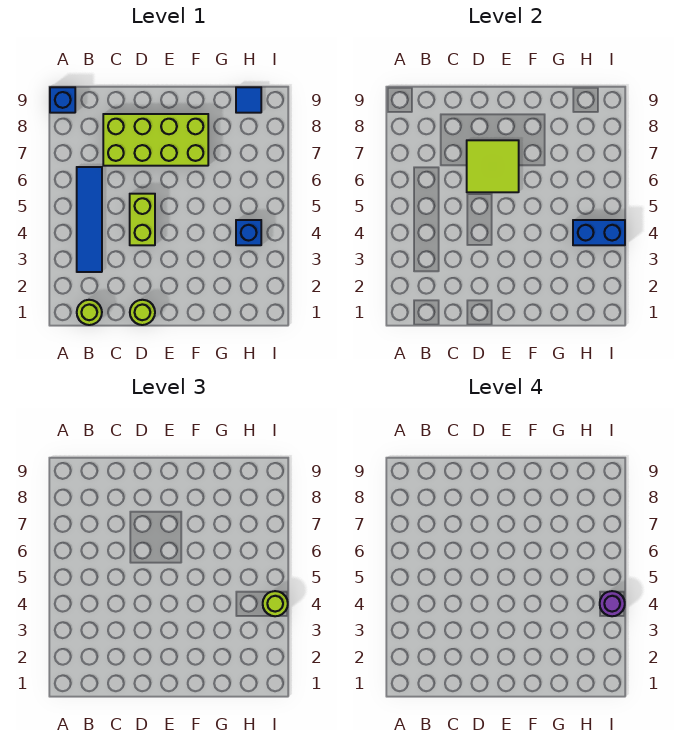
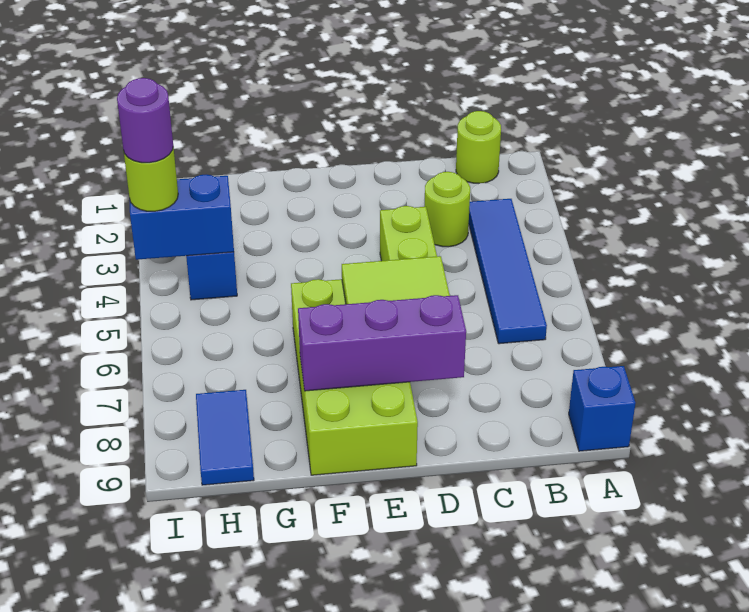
lime 2x4 brick [103,114,208,166] -> lime 2x4 brick turned to [291,279,418,475]
lime 1x1 round brick [130,300,155,325] -> lime 1x1 round brick moved to [424,172,470,247]
none -> purple 1x3 brick [298,295,466,391]
blue 1x1 tile [236,87,261,113] -> blue 1x2 tile [196,390,254,485]

